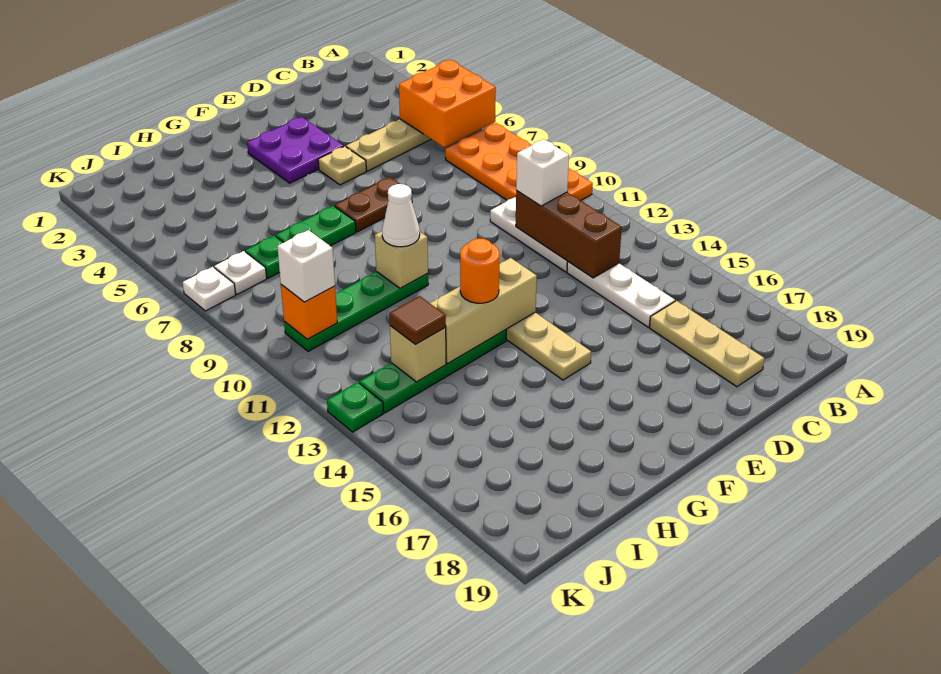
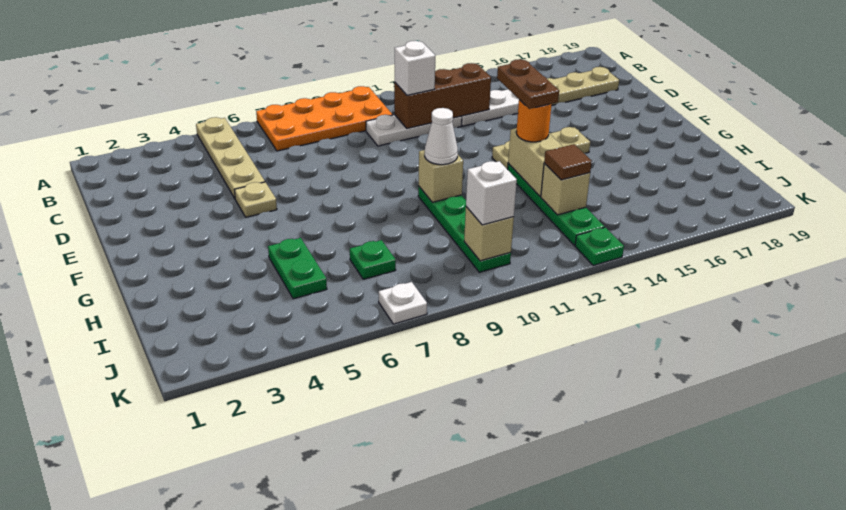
orange 2x2 brick [399,60,496,147] -> none
purple 2x2 plate [247,117,344,183] -> none
brown 1x2 plate [335,177,412,232] -> brown 1x2 plate moved to [497,59,559,109]
tan 1x3 brick [430,258,537,363] -> tan 1x2 brick [508,128,563,197]
green 1x2 plate [276,206,356,246] -> green 1x2 plate moved to [268,238,327,299]
white 1x1 plate [214,251,267,294] -> none
orange 1x1 brick [281,285,337,339] -> tan 1x1 brick [464,207,514,261]

